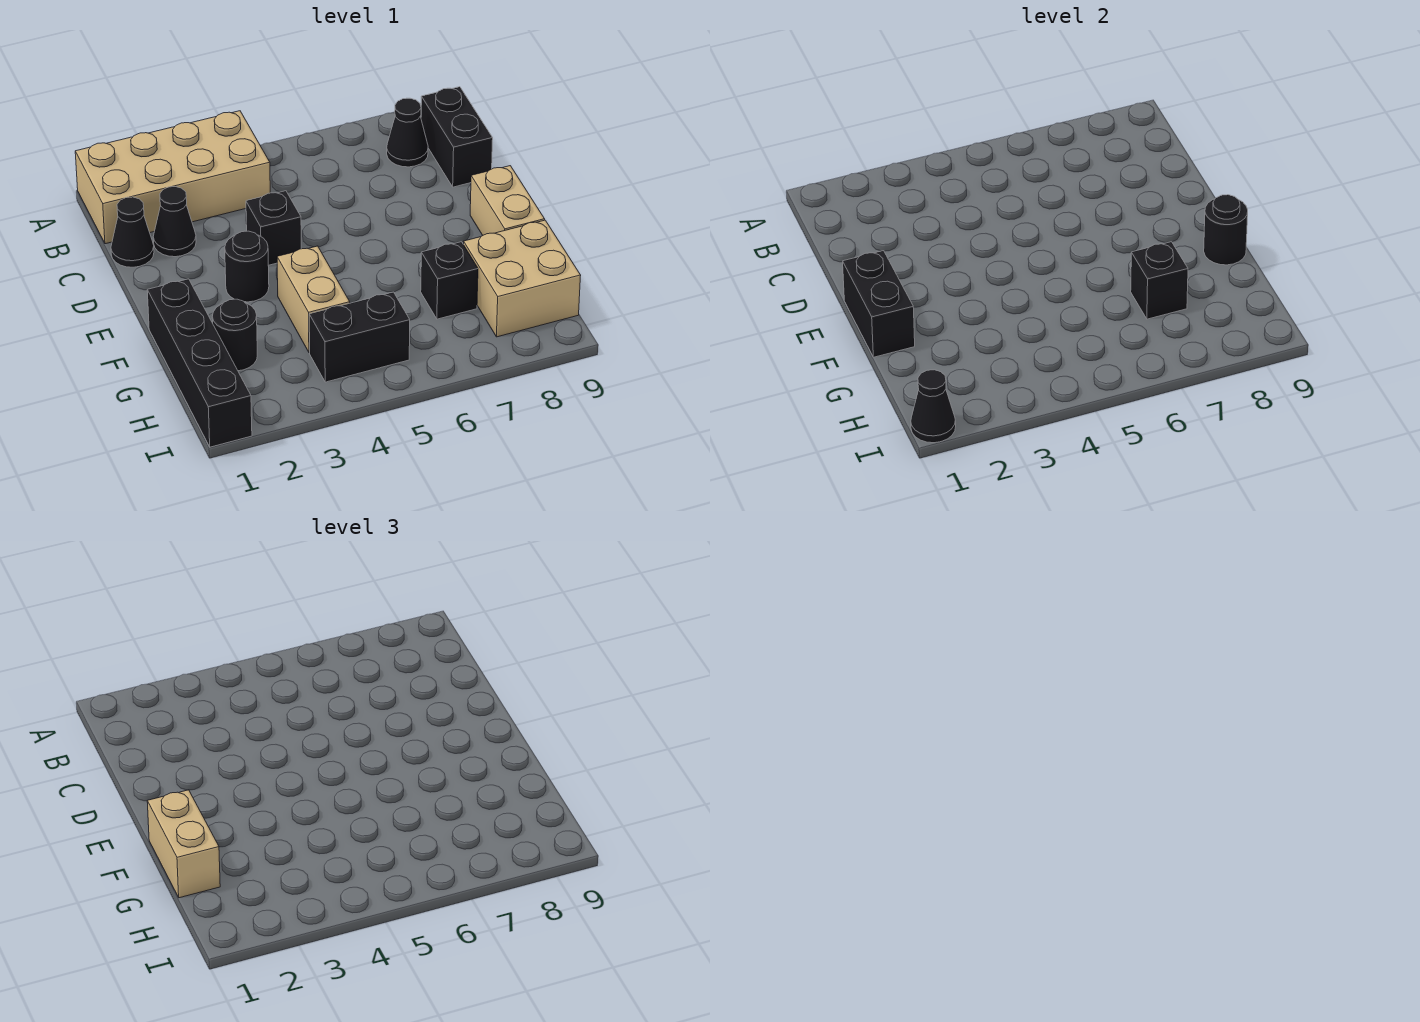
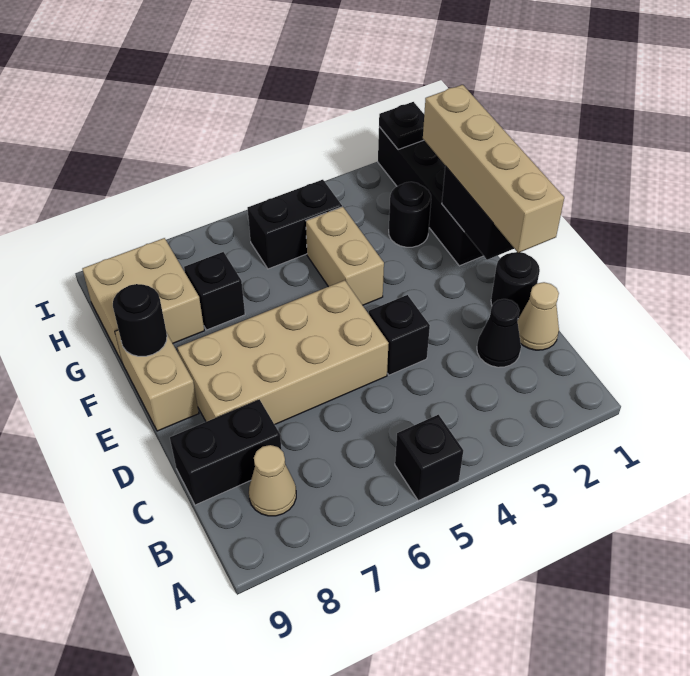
tan 2x4 brick [75,111,270,244] -> tan 2x4 brick moved to [177,280,389,425]
black 1x1 cone [387,98,428,167] -> tan 1x1 cone [249,445,296,516]
black 1x2 brick [421,87,493,187] -> black 1x2 brick turned to [170,399,281,505]
black 1x1 cone [111,197,154,267] -> tan 1x1 cone [517,282,559,350]
black 1x1 round brick [225,231,269,302] -> black 1x1 round brick moved to [491,252,540,319]
tan 1x2 brick [147,790,220,898] -> tan 1x4 brick [423,85,564,253]
black 1x1 brick [1131,242,1188,319] -> black 1x1 brick moved to [395,415,463,501]
black 1x1 cone [911,370,956,443] -> black 1x1 plate [379,102,424,150]

